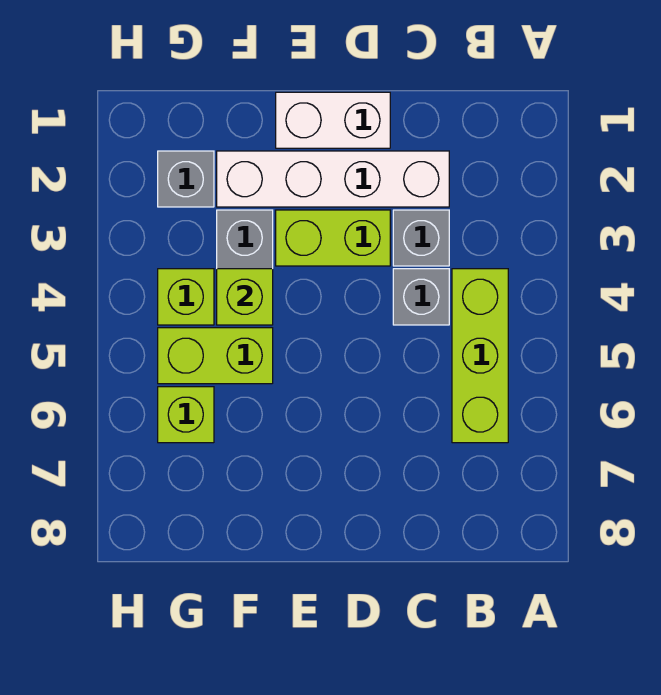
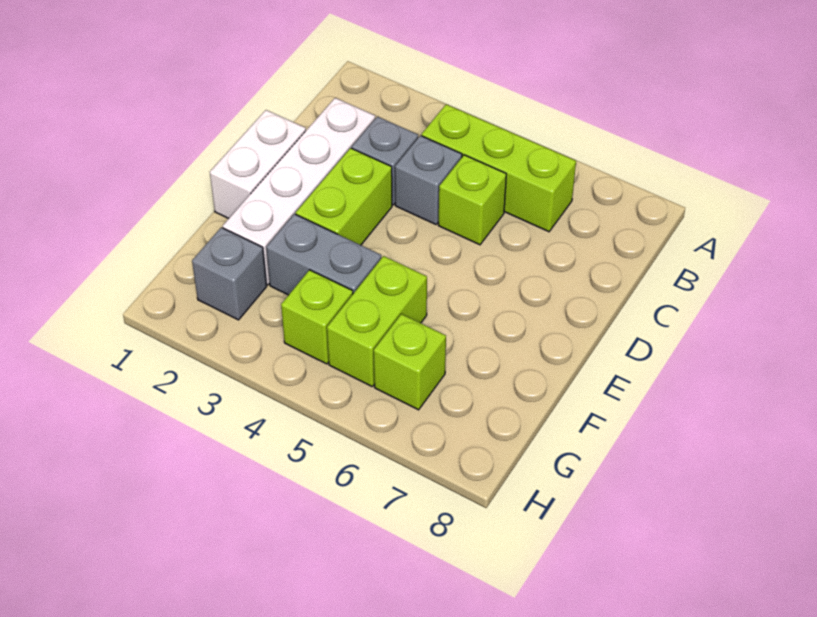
lime 1x1 brick [217,269,273,325] -> lime 1x1 brick moved to [438,155,506,245]

